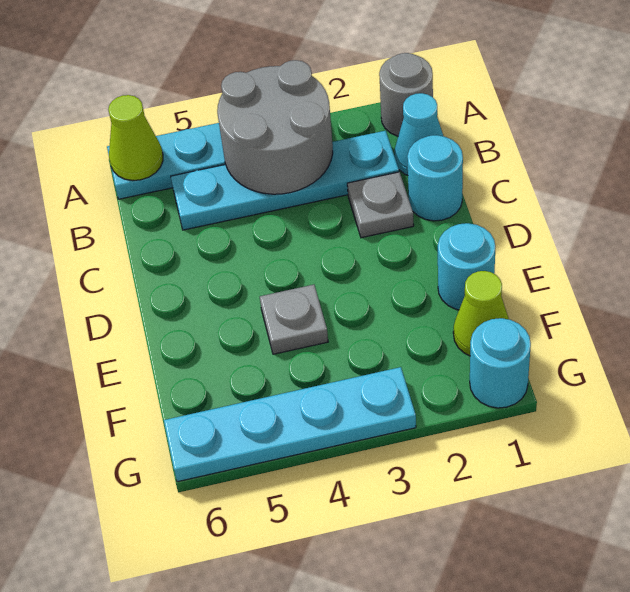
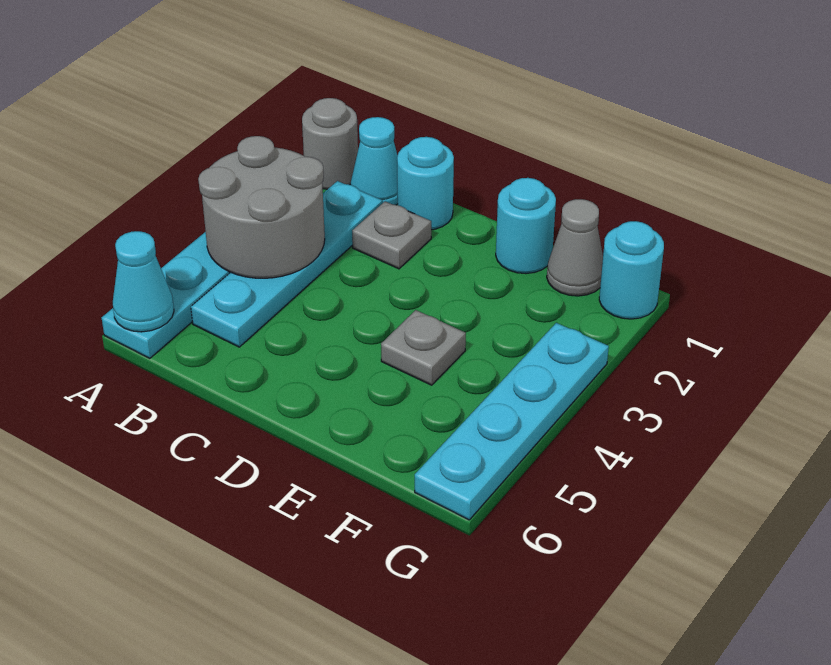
lime 1x1 cone [108,95,163,180] -> cyan 1x1 cone [113,231,174,332]
lime 1x1 cone [453,271,509,356] -> grey 1x1 cone [547,199,603,296]

